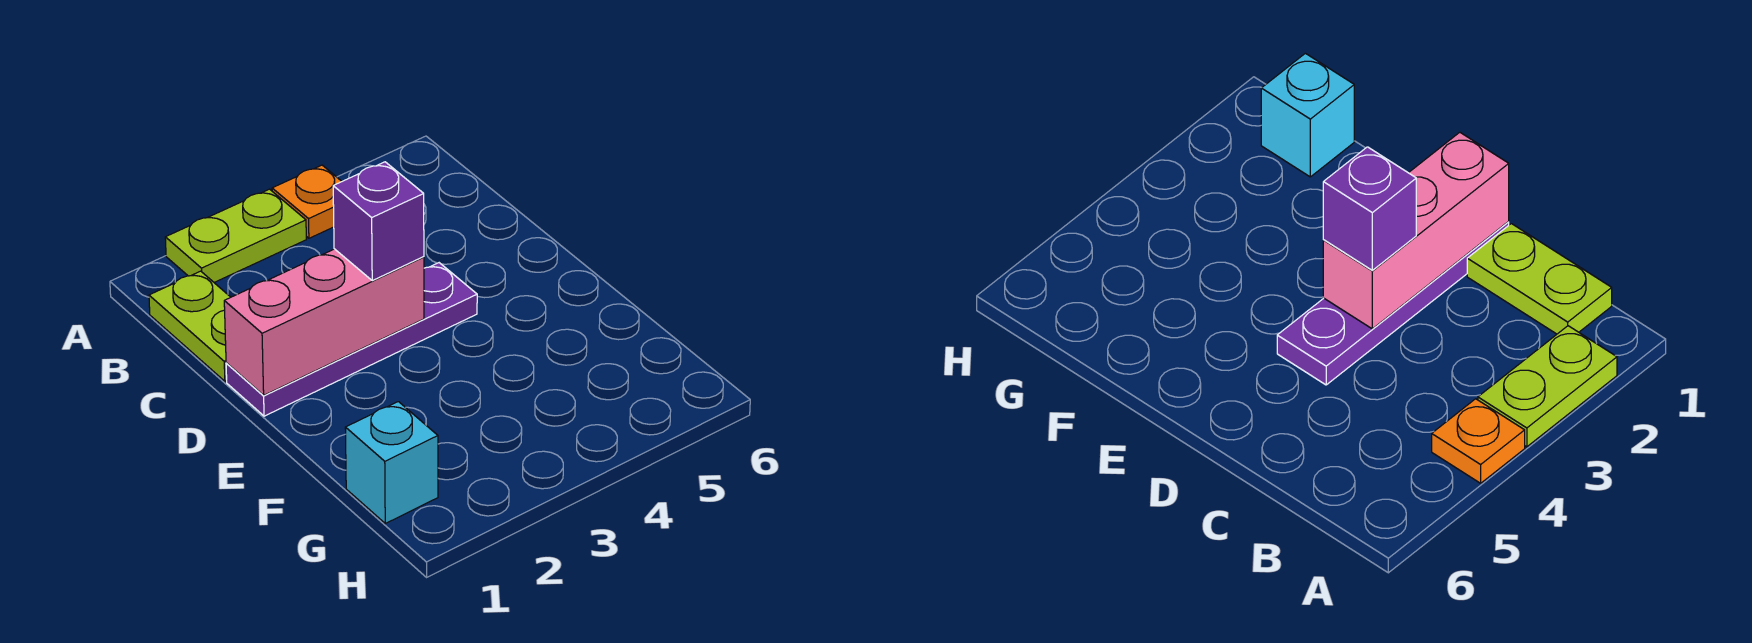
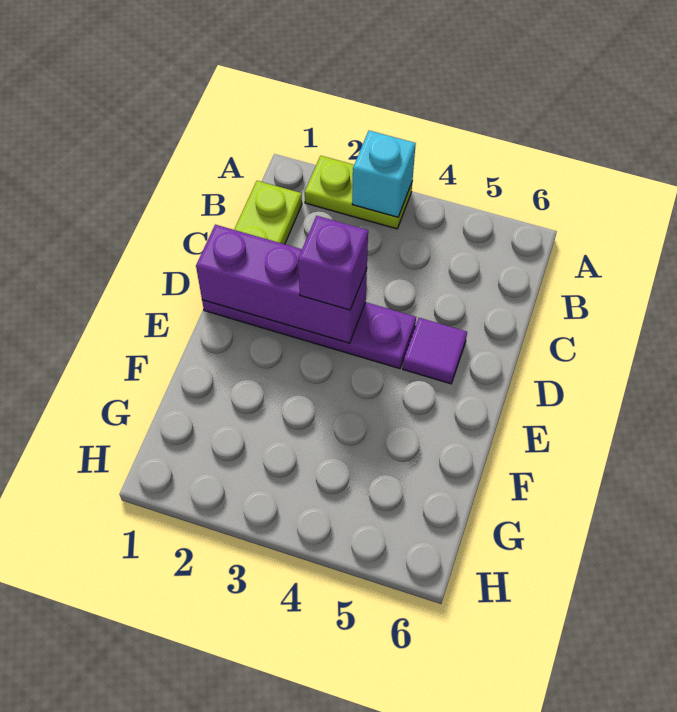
orange 1x1 plate [272,165,342,238] -> none
pink 1x3 brick [224,249,424,395] -> purple 1x3 brick [196,225,367,343]
none -> purple 1x1 tile [403,318,467,384]
cyan 1x1 brick [345,402,438,523] -> cyan 1x1 brick moved to [352,131,416,217]

